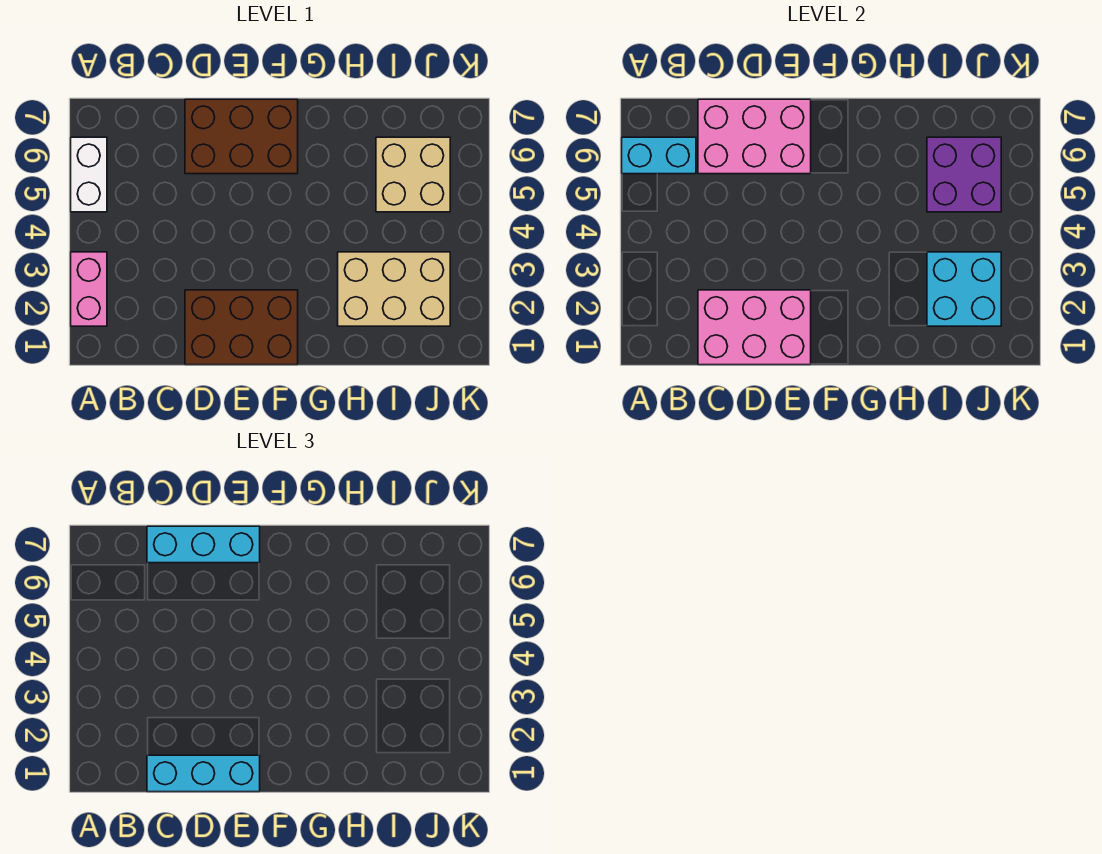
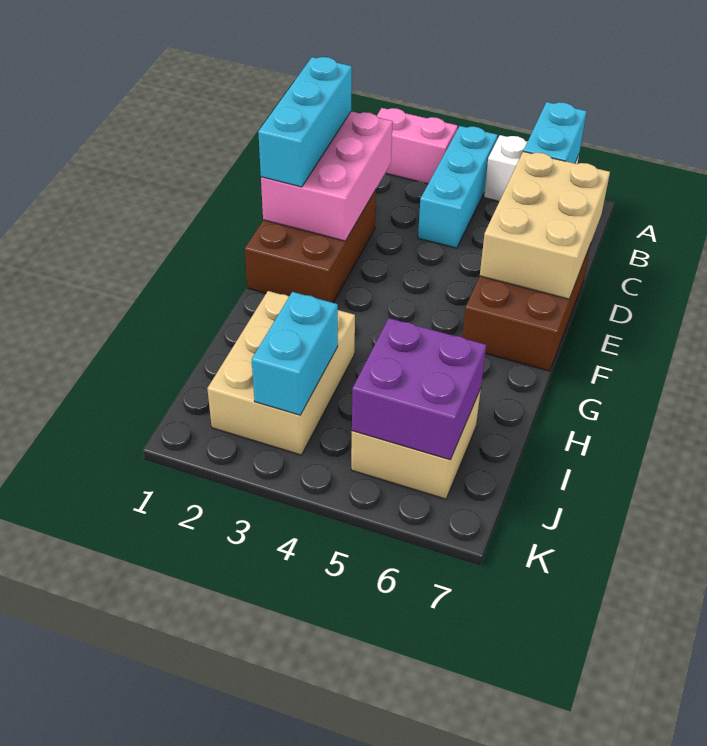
pink 2x3 brick [698,99,811,174] -> tan 2x3 brick [480,151,610,299]
cyan 1x3 brick [147,526,260,563] -> cyan 1x3 brick moved to [418,126,498,248]
cyan 2x2 brick [927,252,1001,326] -> cyan 1x2 brick [252,292,338,415]

